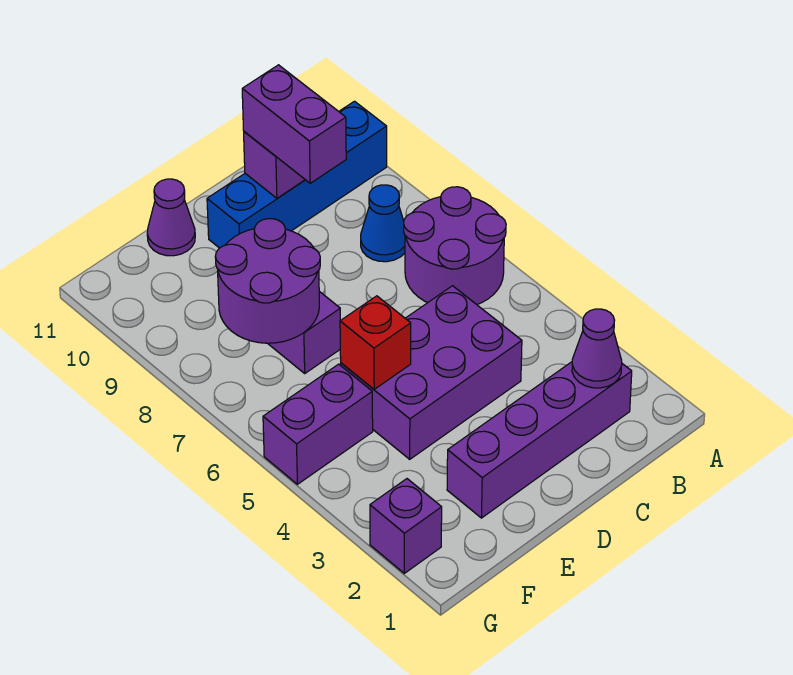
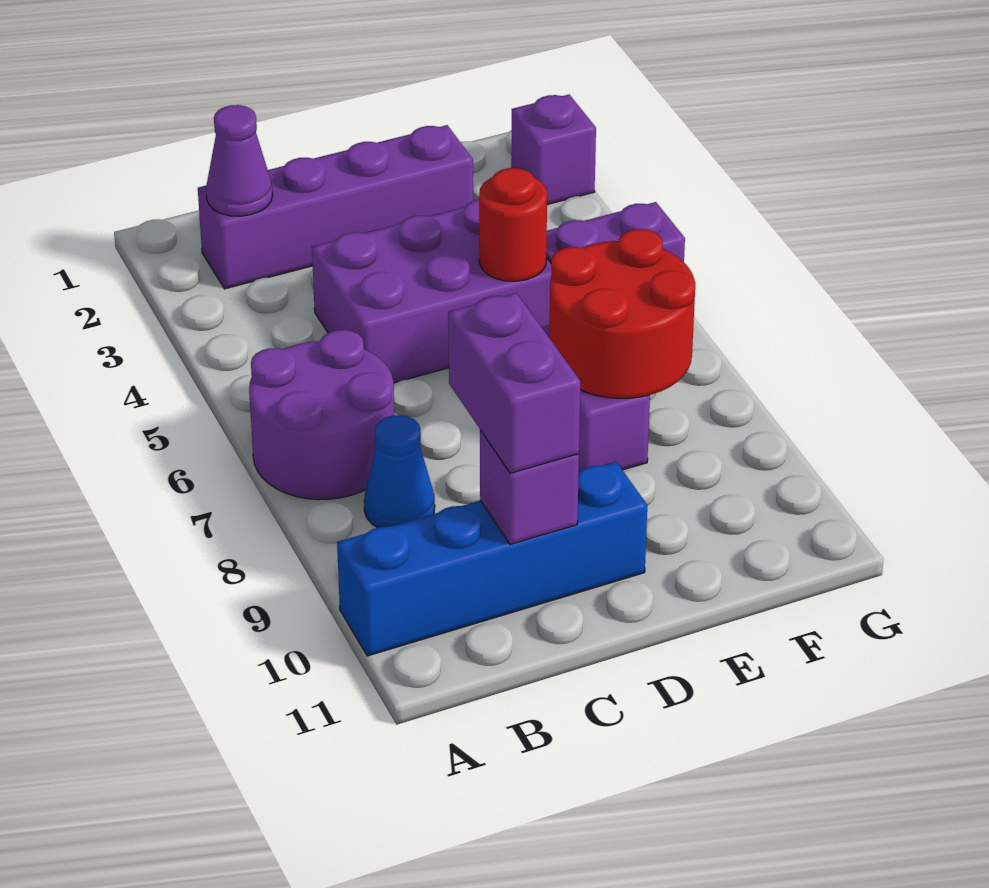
red 1x1 brick [340,296,411,389] -> red 1x1 round brick [479,168,547,281]
purple 2x2 round brick [215,219,320,343] -> red 2x2 round brick [549,229,695,398]
purple 1x1 cone [147,179,195,256] -> none

